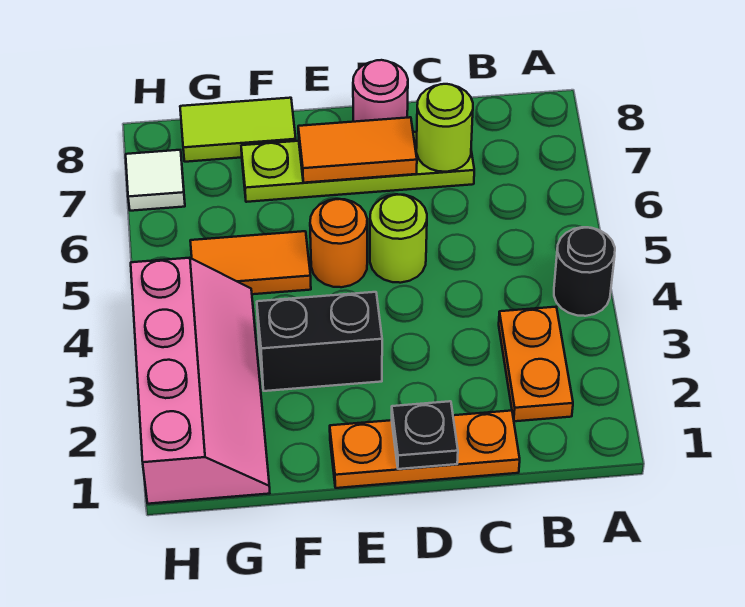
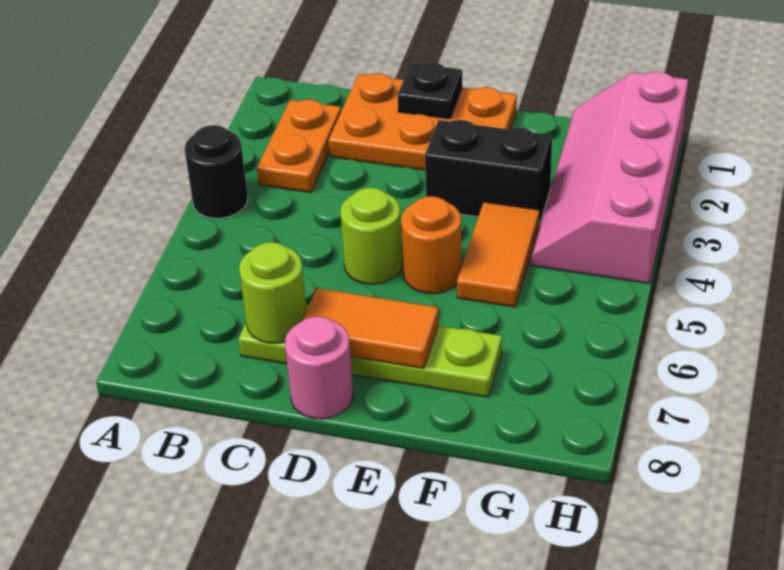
orange 1x3 plate [330,411,520,488] -> orange 2x3 plate [329,73,517,170]
orange 1x2 tile [190,231,311,294] -> orange 1x2 tile turned to [457,202,540,307]
lime 1x2 tile [180,98,296,162] -> none
white 1x1 tile [126,150,185,211] -> none

